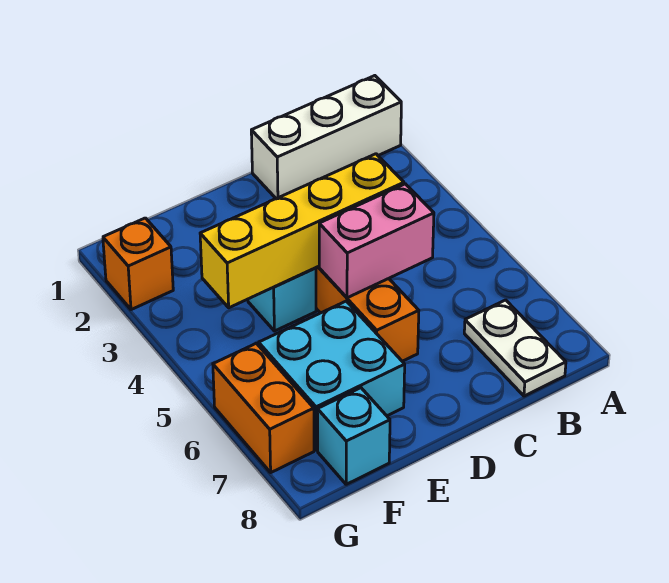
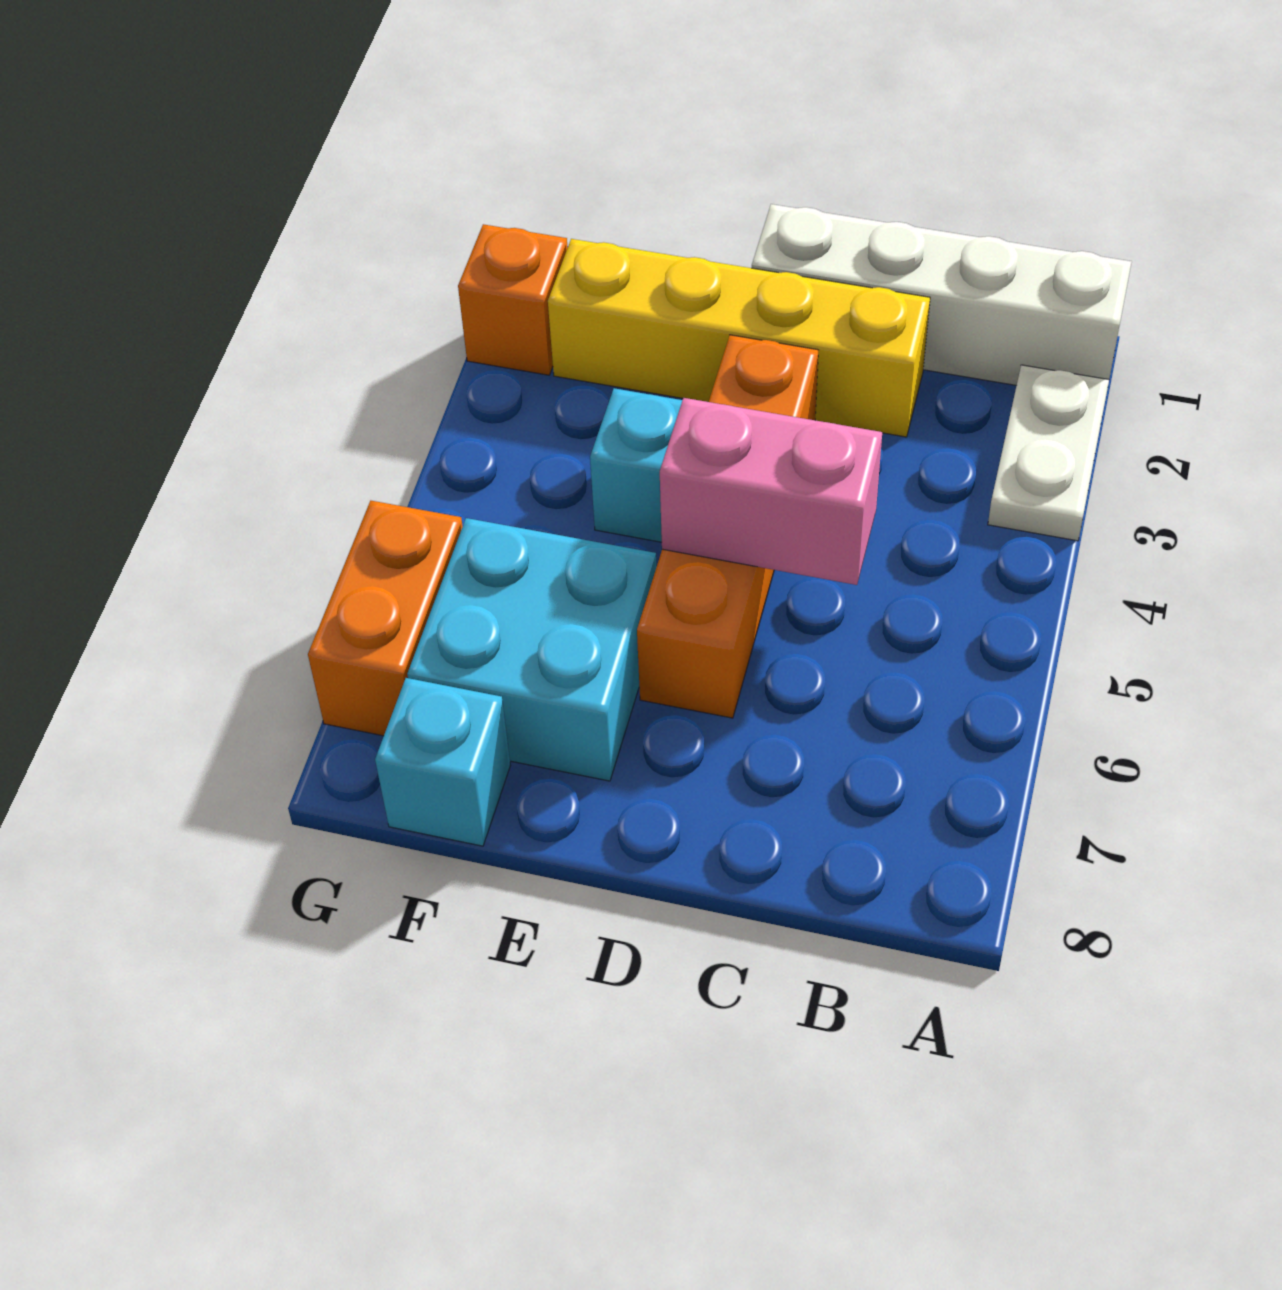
white 1x3 brick [251,76,401,199] -> white 1x4 brick [752,204,1132,385]
white 1x2 plate [464,300,566,396] -> white 1x2 plate moved to [988,365,1109,541]
yellow 1x4 brick [200,154,404,308] -> yellow 1x4 brick moved to [548,239,930,437]

